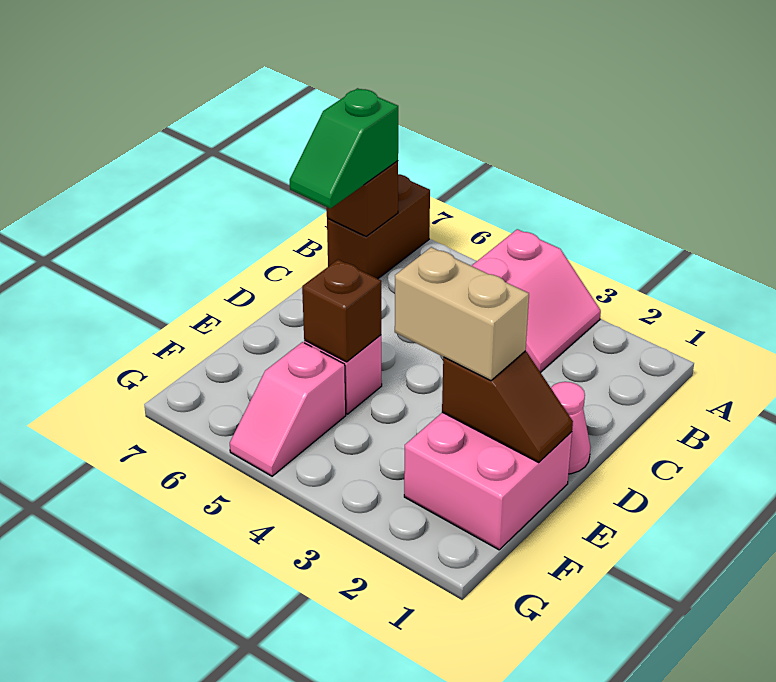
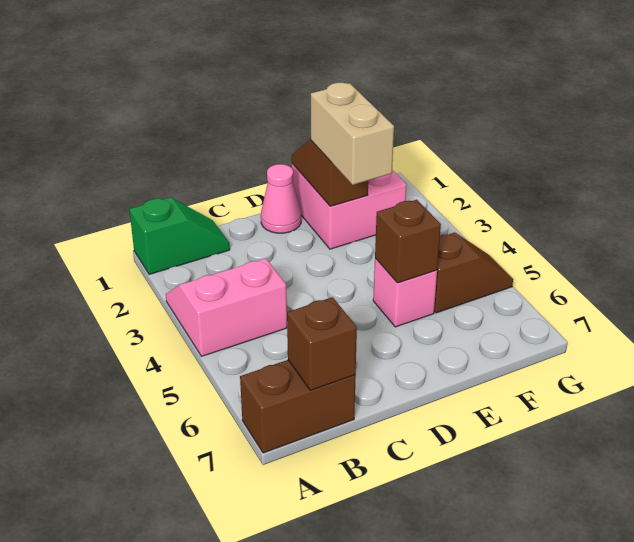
green 1x2 slope [290,88,398,208] -> green 1x2 slope moved to [129,197,230,274]
pink 1x2 slope [230,342,346,476] -> brown 1x2 slope [434,233,513,313]

